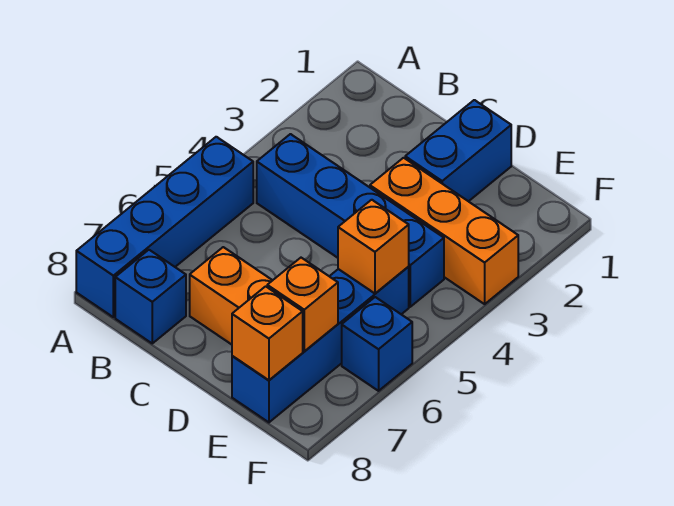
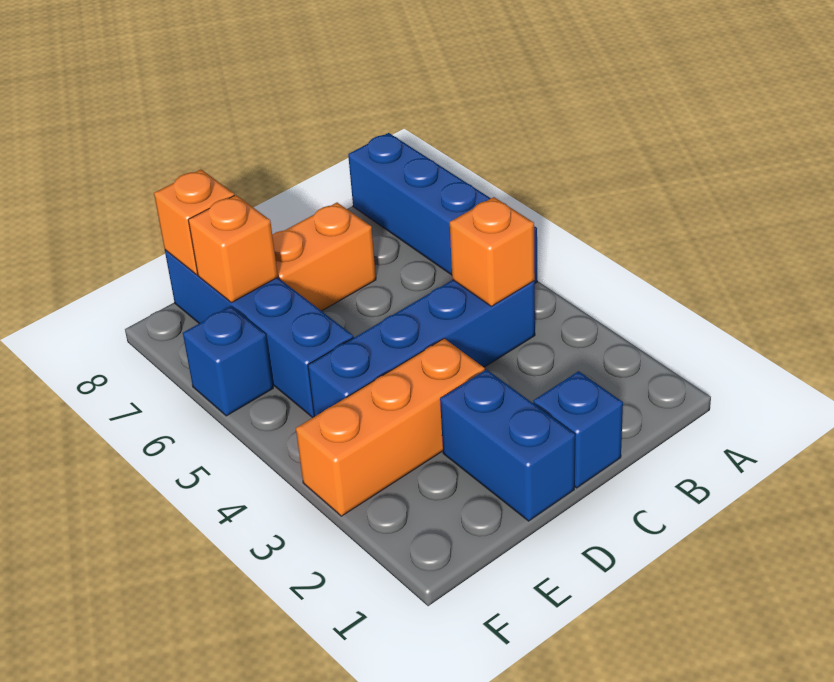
blue 1x1 brick [115,250,186,343] -> blue 1x1 brick moved to [533,371,623,488]
orange 1x1 brick [338,200,409,293] -> orange 1x1 brick moved to [450,197,535,306]

